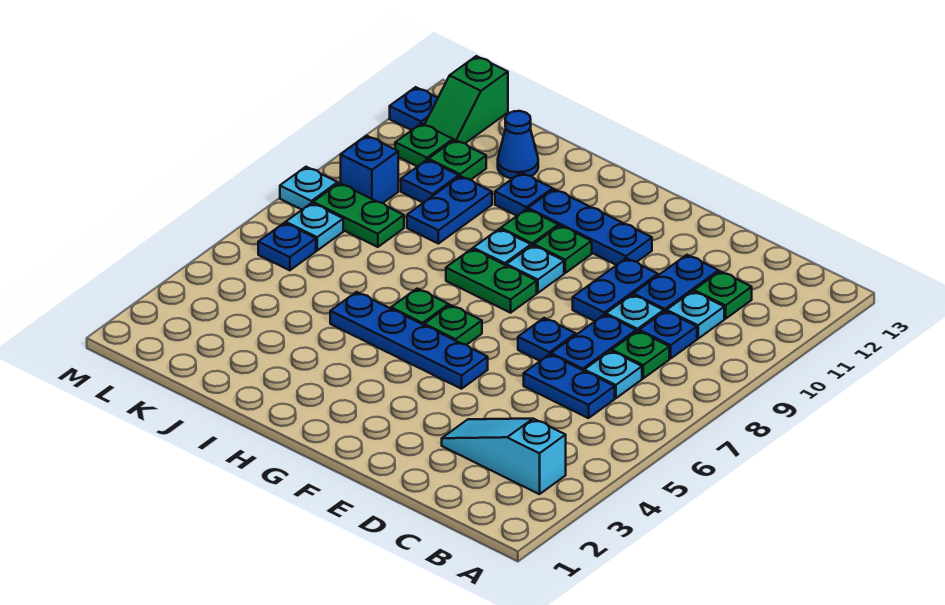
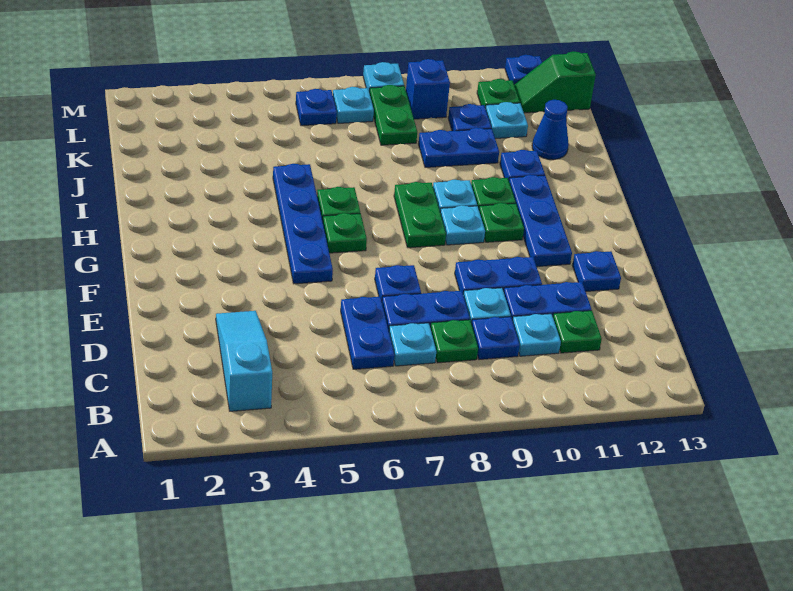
none -> blue 1x1 plate [572,251,621,291]
green 1x1 plate [429,140,486,180] -> cyan 1x1 plate [485,102,528,138]

